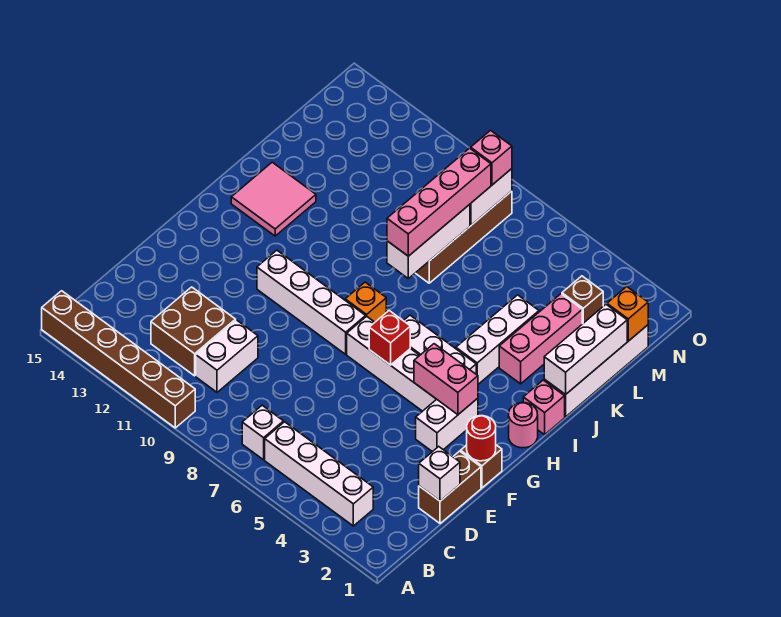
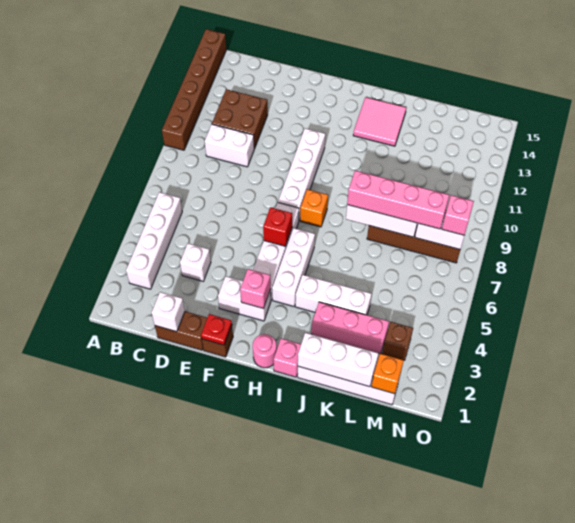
white 1x1 brick [242,405,284,460] -> white 1x1 brick moved to [180,243,211,281]
red 1x1 round brick [467,416,496,461] -> red 1x1 plate [201,314,232,345]
pink 1x2 brick [414,344,478,415] -> pink 1x1 brick [240,269,271,309]

